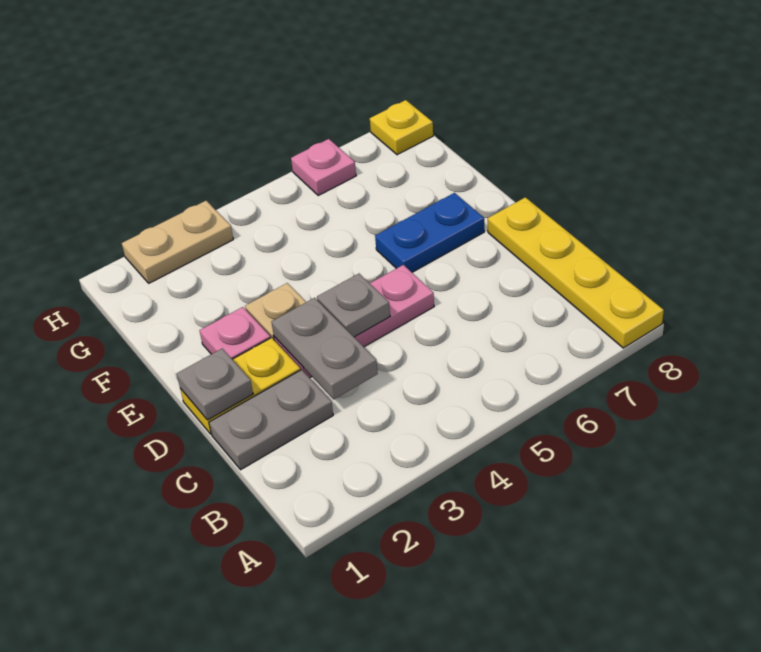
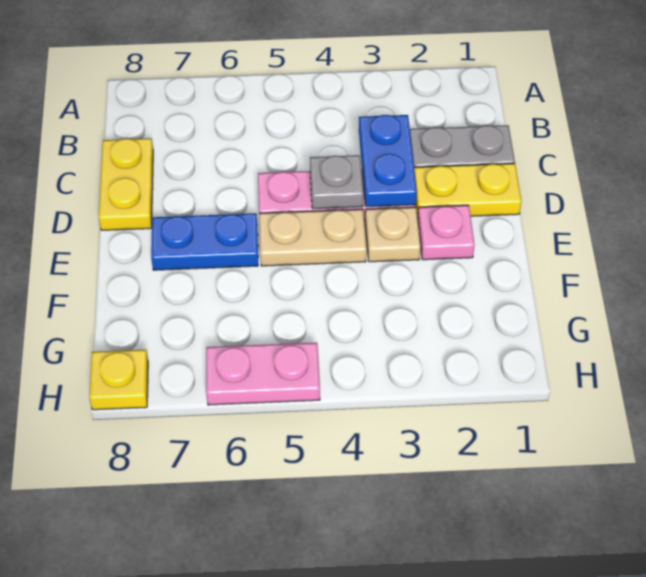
yellow 1x4 plate [488,197,664,348] -> yellow 1x2 plate [99,138,153,230]
grey 1x2 plate [272,298,378,399] -> blue 1x2 plate [359,115,417,207]
grey 1x1 plate [177,349,253,420] -> none
tan 1x2 plate [122,201,233,283] -> tan 1x2 plate moved to [259,209,366,266]
pink 1x1 plate [291,139,356,195] -> pink 1x2 plate [206,343,320,405]

